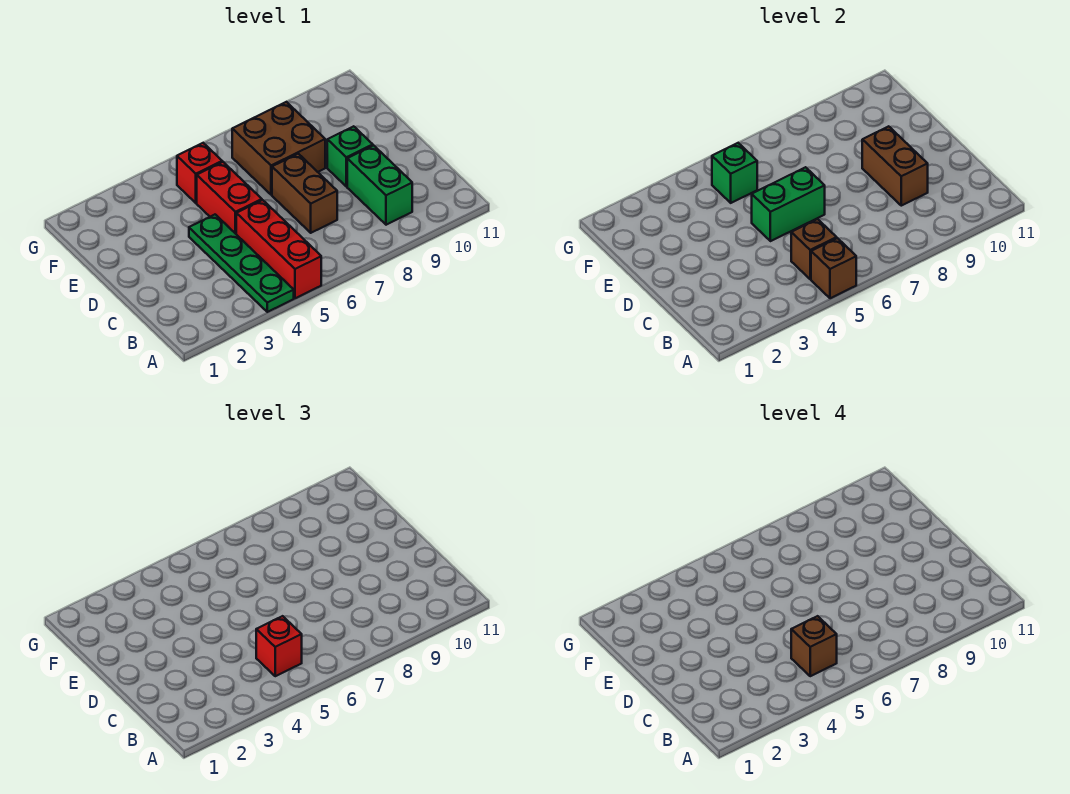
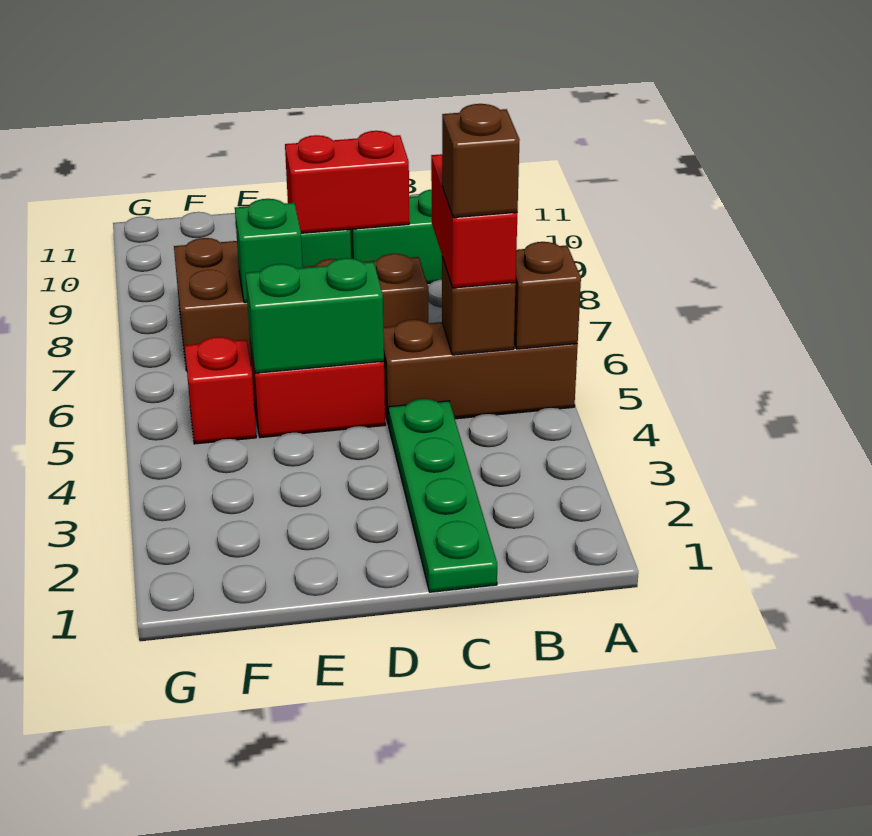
green 1x4 plate [189,215,294,312] -> green 1x4 plate turned to [388,399,497,592]
red 1x3 brick [236,200,321,298] -> brown 1x3 brick [383,320,578,425]
red 1x1 brick [256,616,302,676] -> red 1x2 brick [431,154,517,288]
brown 1x2 brick [862,126,928,206] -> red 1x2 brick [285,131,409,233]
green 1x2 brick [752,167,825,241] -> green 1x2 brick turned to [245,258,384,373]
green 1x1 brick [712,143,757,203] -> green 1x1 brick moved to [235,199,303,303]

